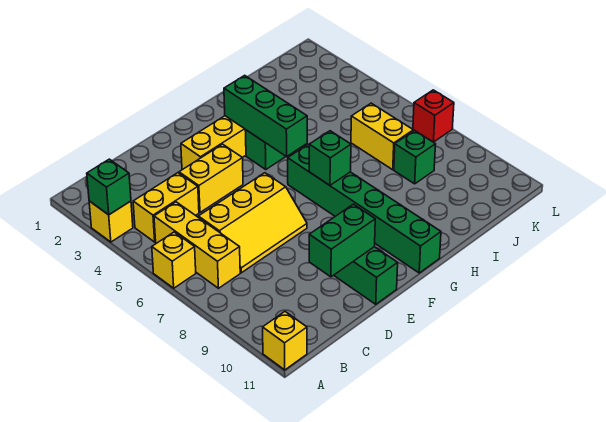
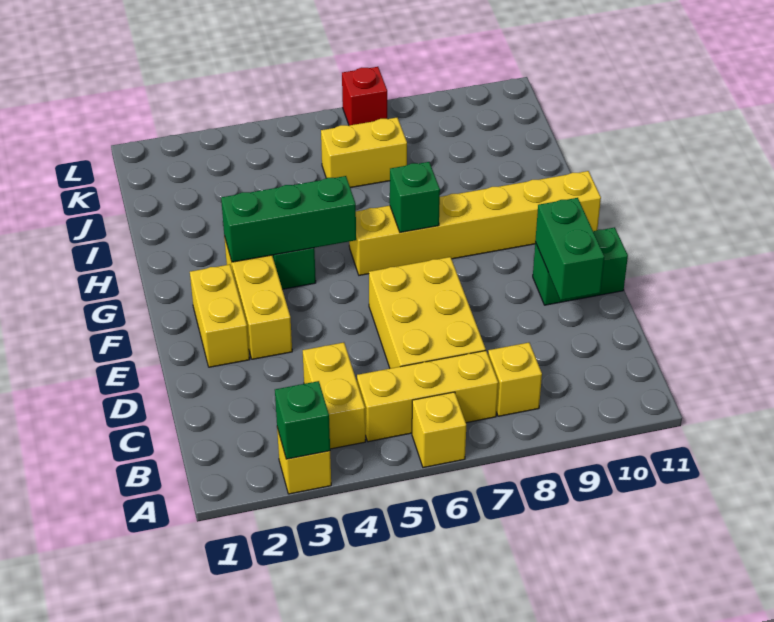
yellow 1x1 brick [263,312,307,370] -> yellow 1x1 brick moved to [488,343,542,416]
yellow 2x3 slope [198,173,307,273] -> yellow 2x3 brick [369,257,486,368]
yellow 1x2 brick [179,144,243,212] -> yellow 1x2 brick moved to [190,265,250,367]
green 1x6 brick [288,144,441,273] -> yellow 1x6 brick [349,171,601,275]
green 1x1 brick [394,130,436,184] -> none

